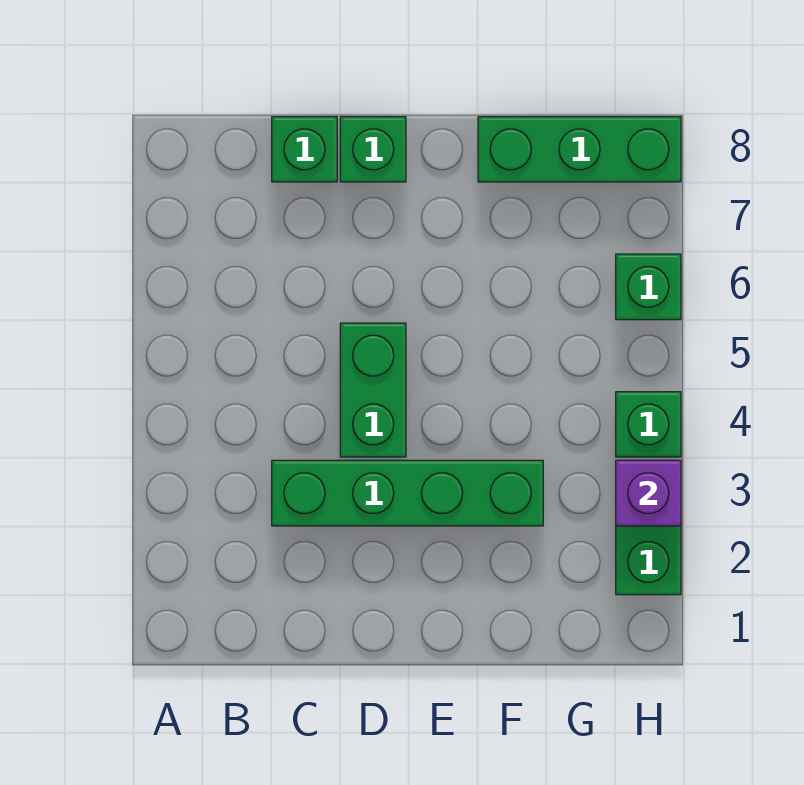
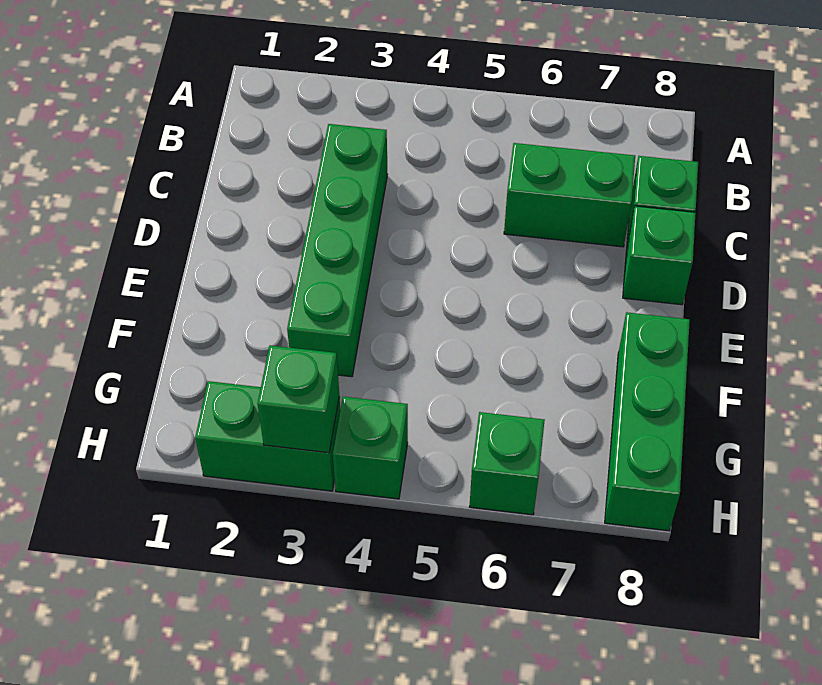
green 1x2 brick [340,323,406,457] -> green 1x2 brick moved to [504,143,635,247]
purple 1x1 brick [616,460,681,526] -> green 1x1 brick [258,345,339,453]

